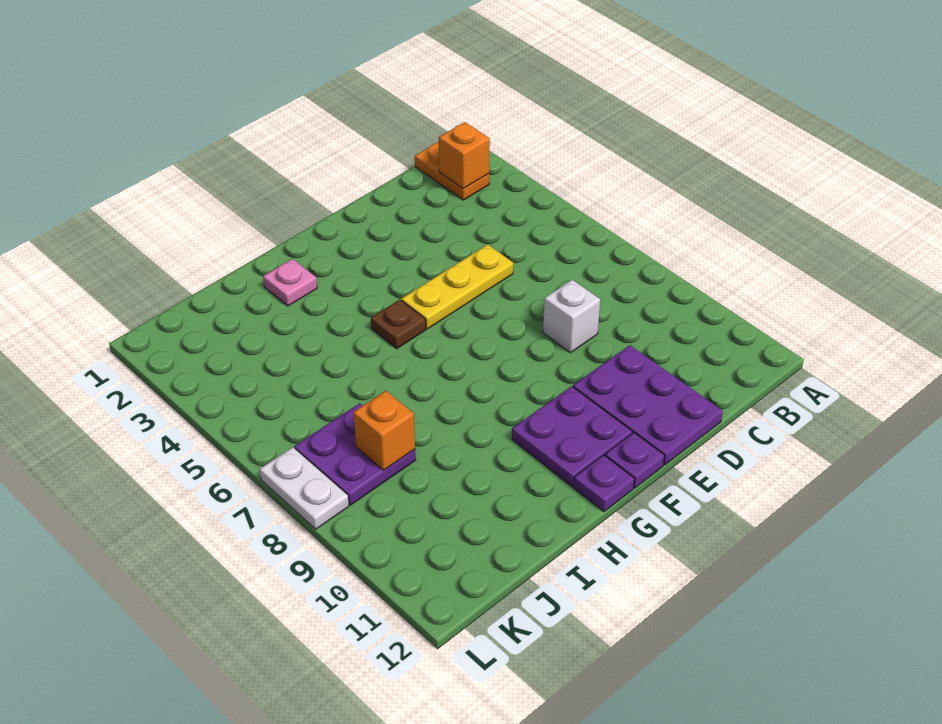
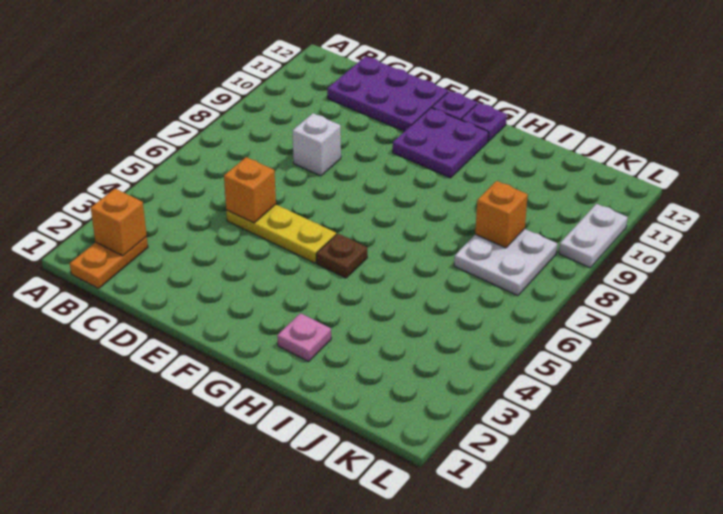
none -> orange 1x1 brick [224,157,276,223]
purple 2x3 plate [573,345,723,465] -> purple 2x3 plate turned to [327,56,448,132]
purple 2x2 plate [294,403,416,505] -> white 2x2 plate [454,229,557,296]
white 1x2 plate [260,447,349,529] -> white 1x2 plate moved to [559,204,628,268]

